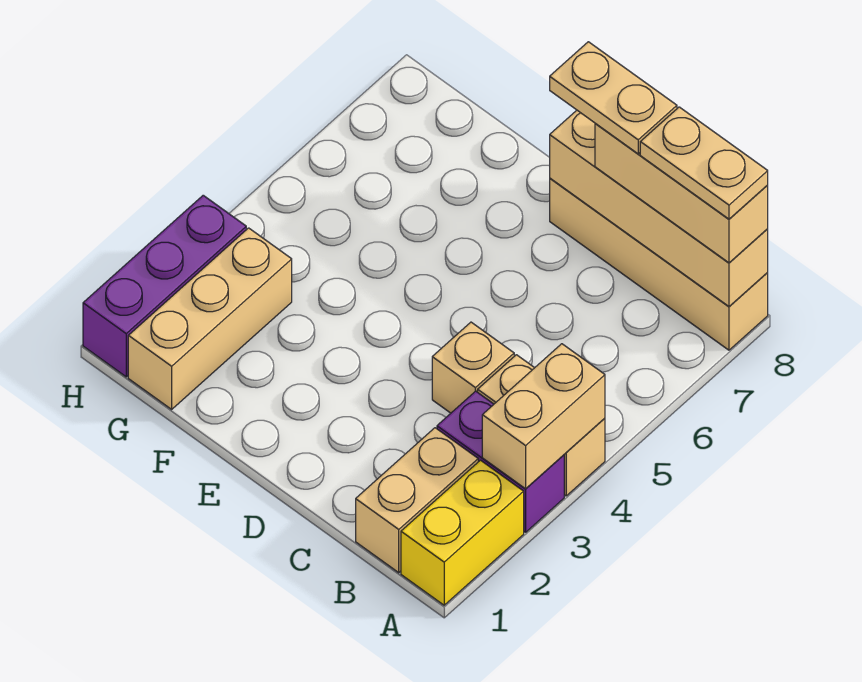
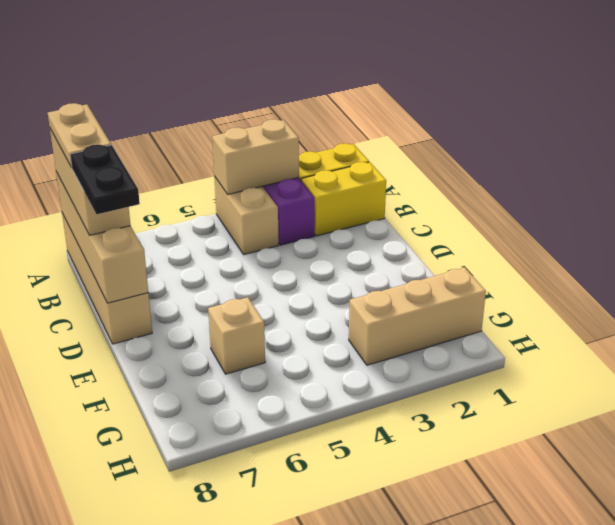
tan 1x2 brick [356,428,478,573] -> yellow 1x2 brick [301,162,386,236]
tan 1x1 brick [432,322,514,413] -> tan 1x1 brick moved to [208,297,265,374]
tan 1x2 plate [550,42,677,154] -> black 1x2 plate [70,145,140,214]
purple 1x3 brick [83,195,246,377] -> none

